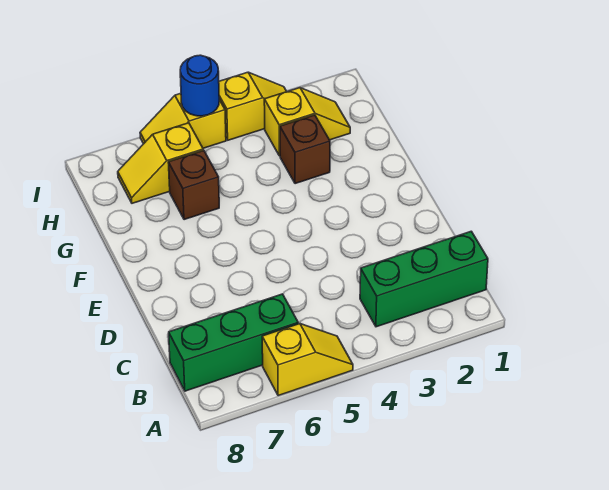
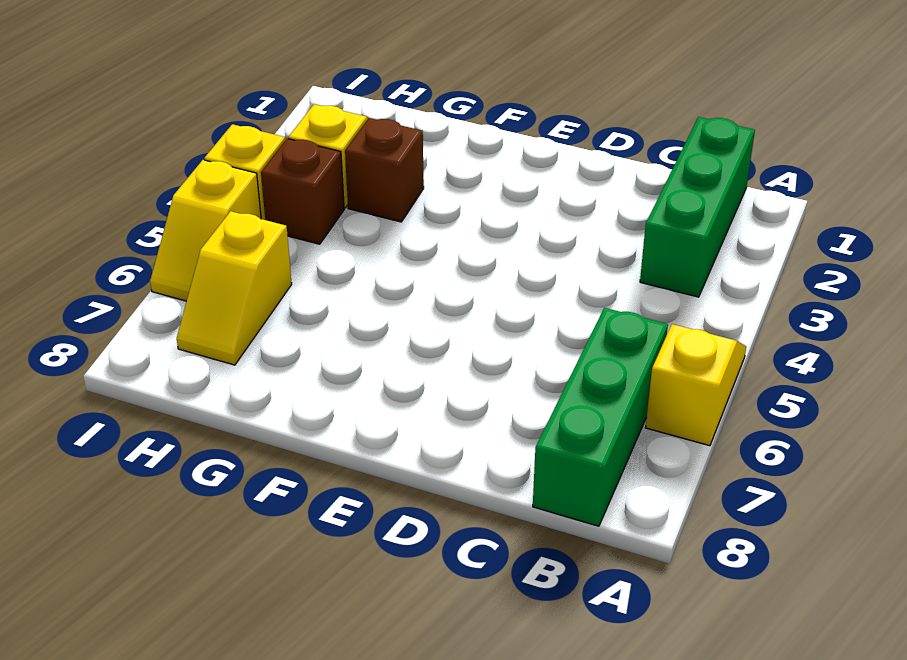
brown 1x1 brick [168,150,219,220] -> brown 1x1 brick moved to [261,138,344,244]
blue 1x1 round brick [180,55,219,116] -> none

